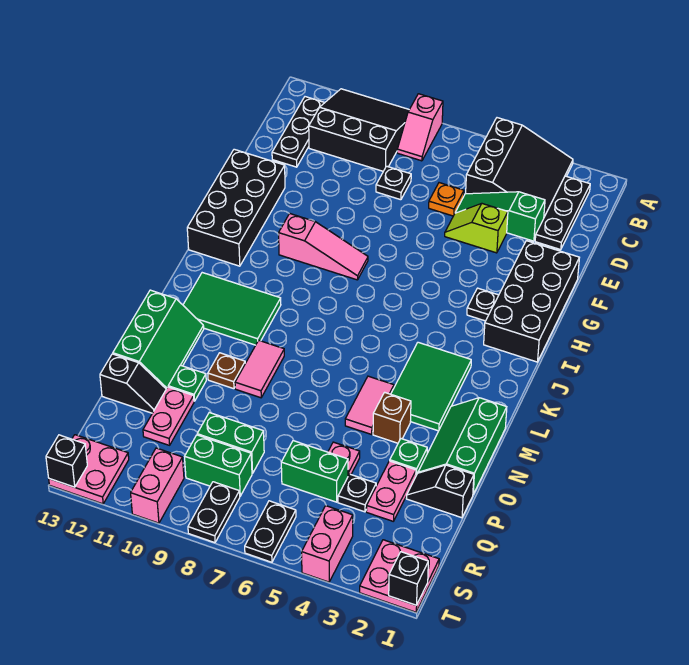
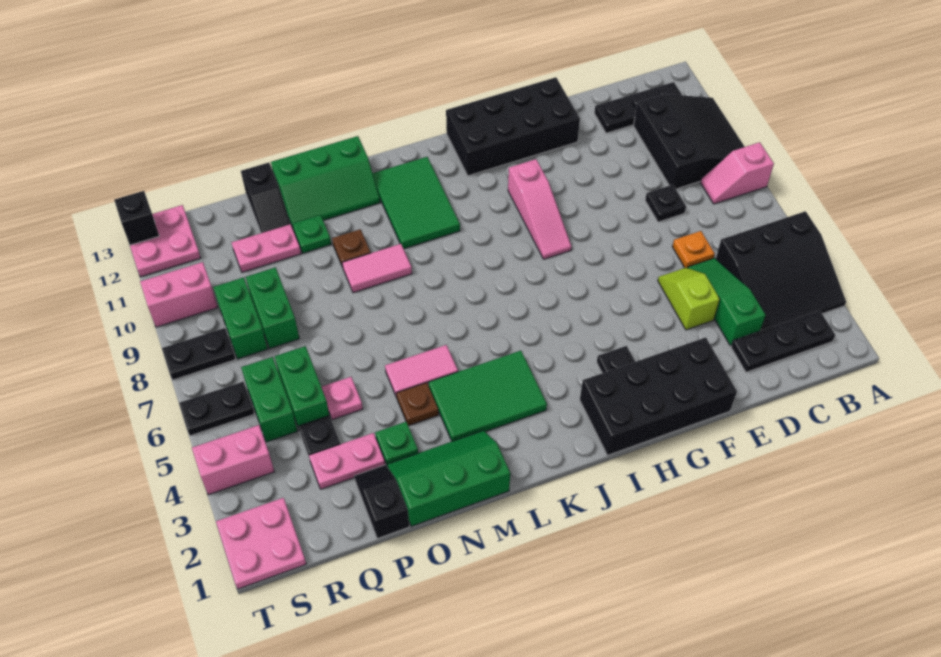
brown 1x1 brick [373,392,411,443] -> brown 1x1 plate [396,383,439,426]
none -> green 1x2 brick [241,357,297,442]
black 1x1 brick [389,552,428,605] -> none

